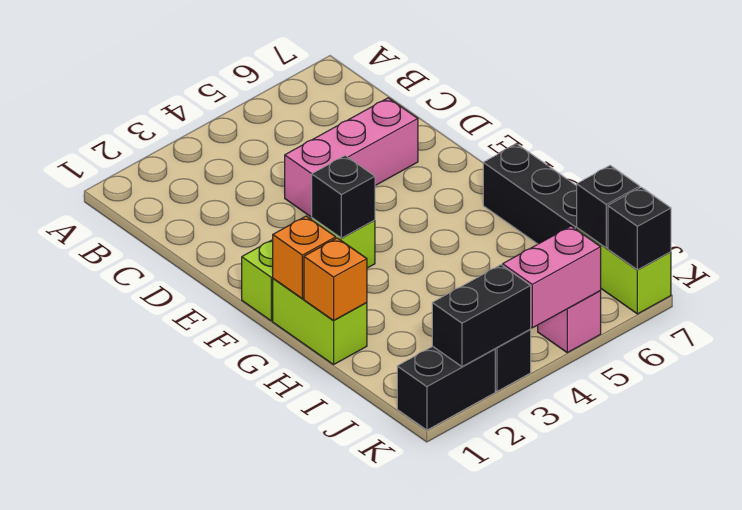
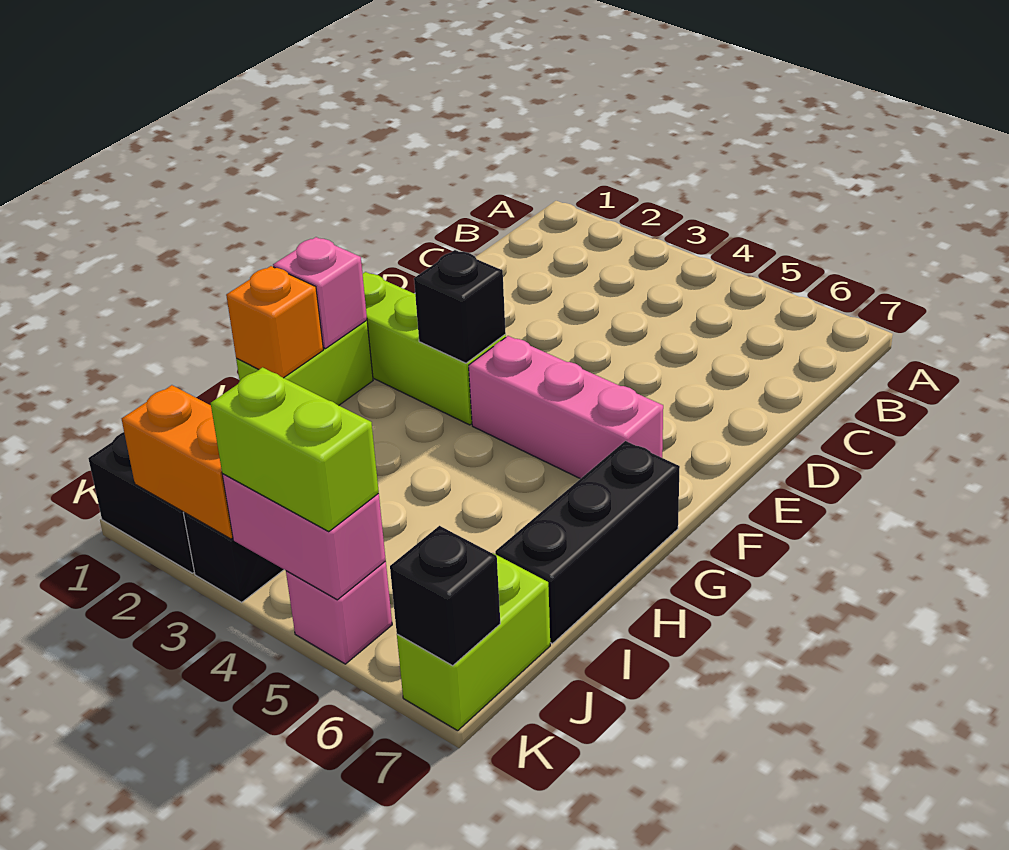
pink 1x3 brick [285,98,418,217] -> pink 1x3 brick moved to [469,336,663,479]
orange 1x1 brick [273,216,336,299] -> pink 1x1 brick [273,237,367,349]
black 1x1 brick [577,166,640,248] -> none
black 1x2 brick [432,265,531,367] -> orange 1x2 brick [122,385,233,539]
none -> lime 1x2 brick [211,367,379,531]

